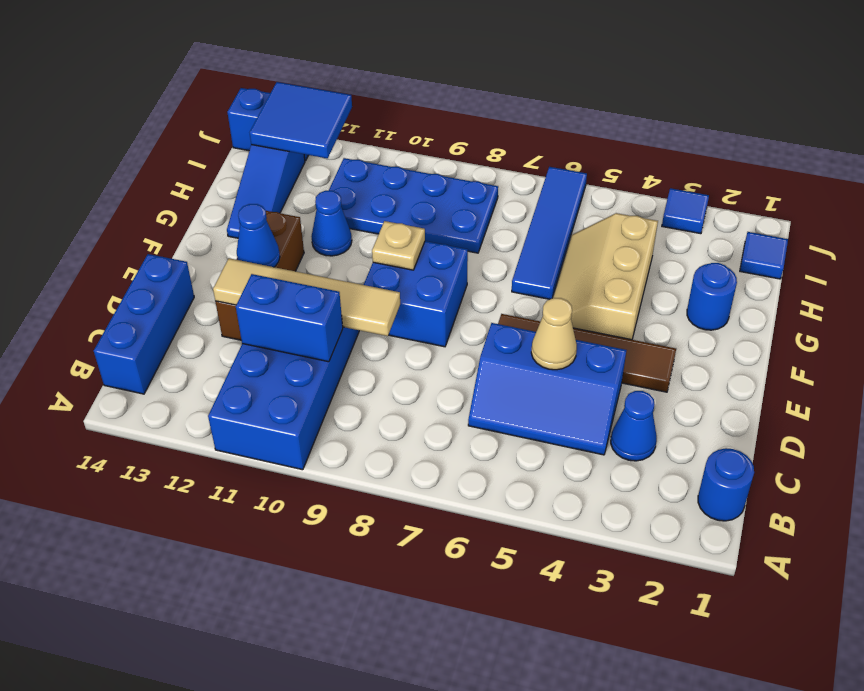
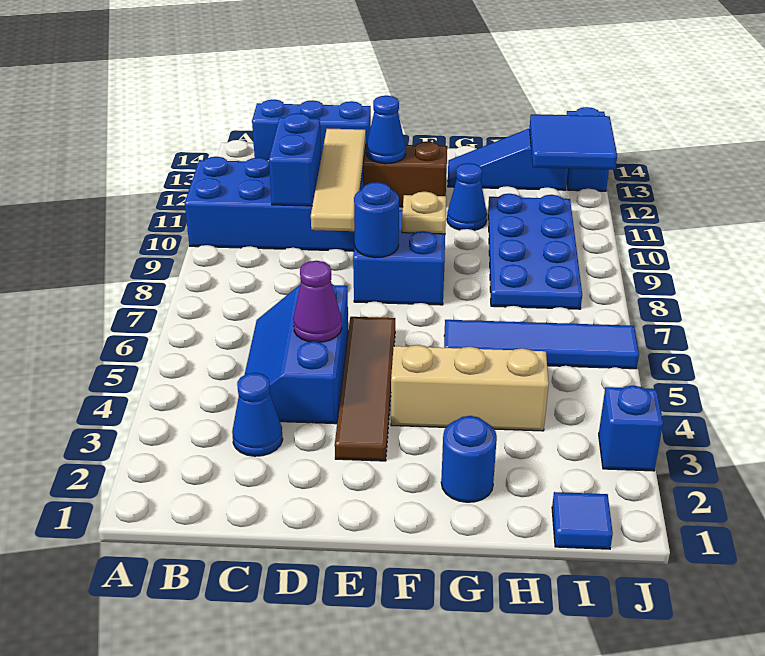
blue 1x1 round brick [698,448,754,521] -> blue 1x1 round brick moved to [354,182,399,258]
tan 1x1 cone [531,298,577,370] -> purple 1x1 cone [293,261,342,342]
blue 1x1 tile [662,188,709,234] -> blue 1x1 brick [599,385,663,471]

